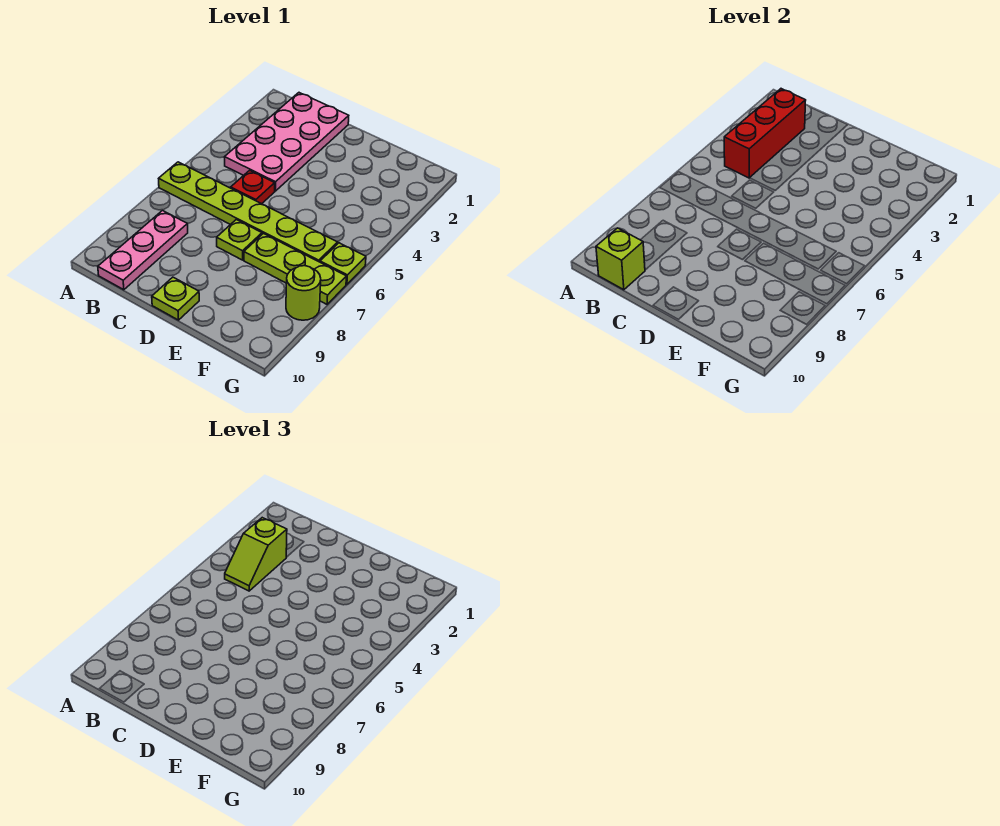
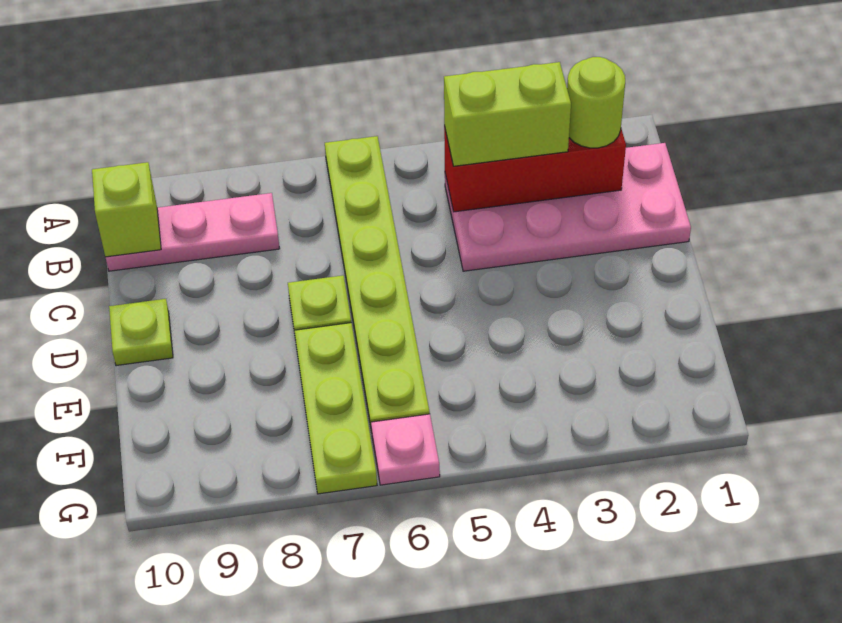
lime 1x2 slope [225,518,287,591] -> lime 1x2 brick [444,62,571,166]
red 1x1 plate [231,170,275,204] -> none
lime 1x1 plate [320,243,366,284] -> pink 1x1 plate [371,414,440,485]
lime 1x1 round brick [286,266,321,320] -> lime 1x1 round brick moved to [567,57,625,148]

